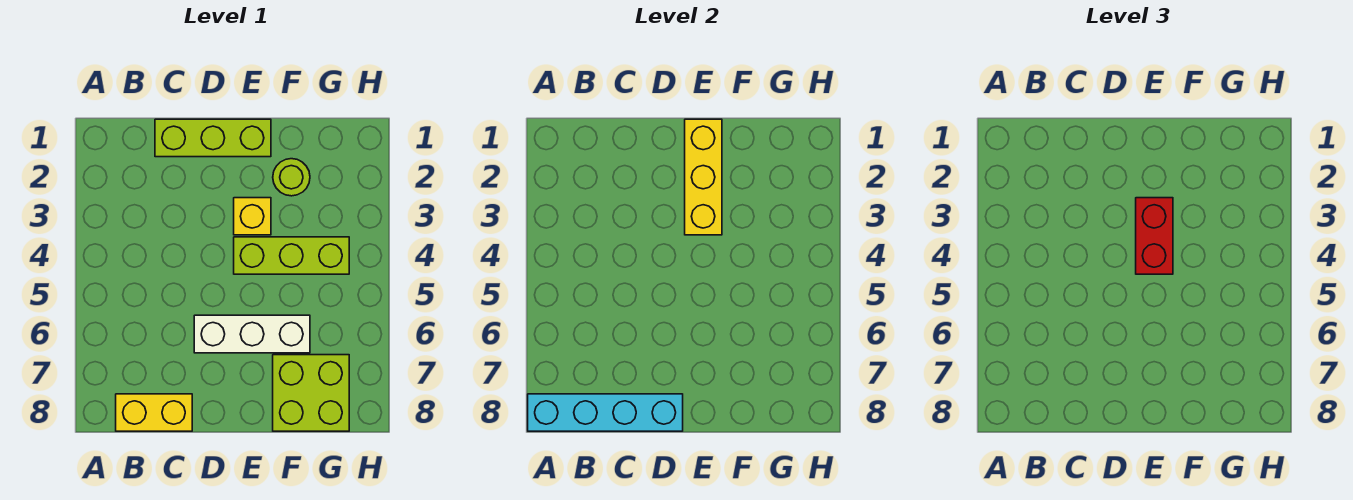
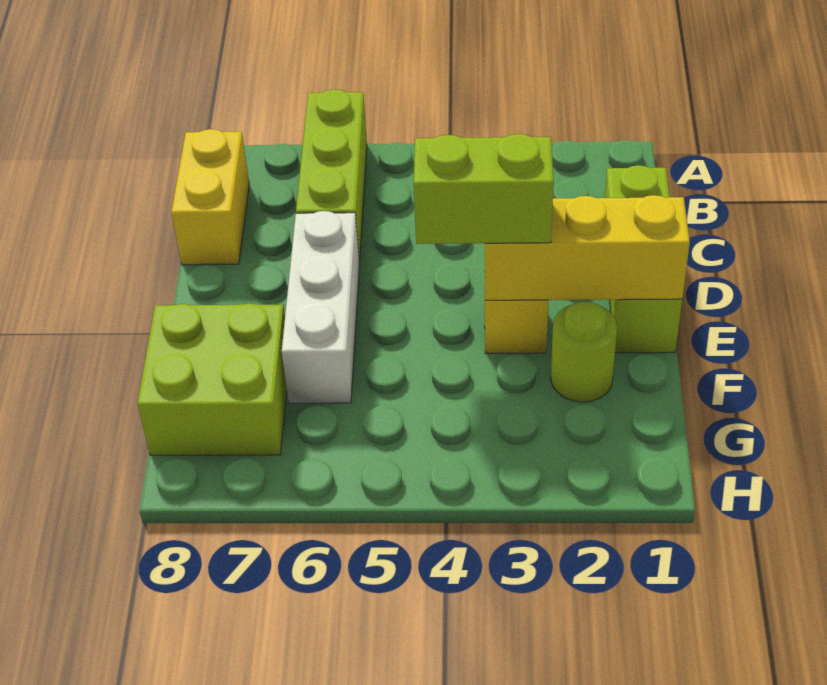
cyan 1x4 brick [528,394,683,431] -> none
red 1x2 brick [1136,198,1173,274] -> lime 1x2 brick [414,134,554,244]
lime 1x3 brick [234,237,349,274] -> lime 1x3 brick moved to [296,89,367,263]

